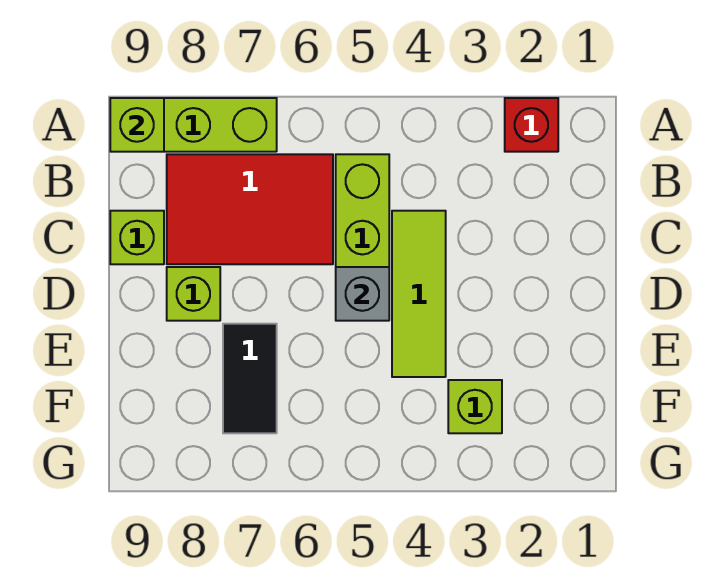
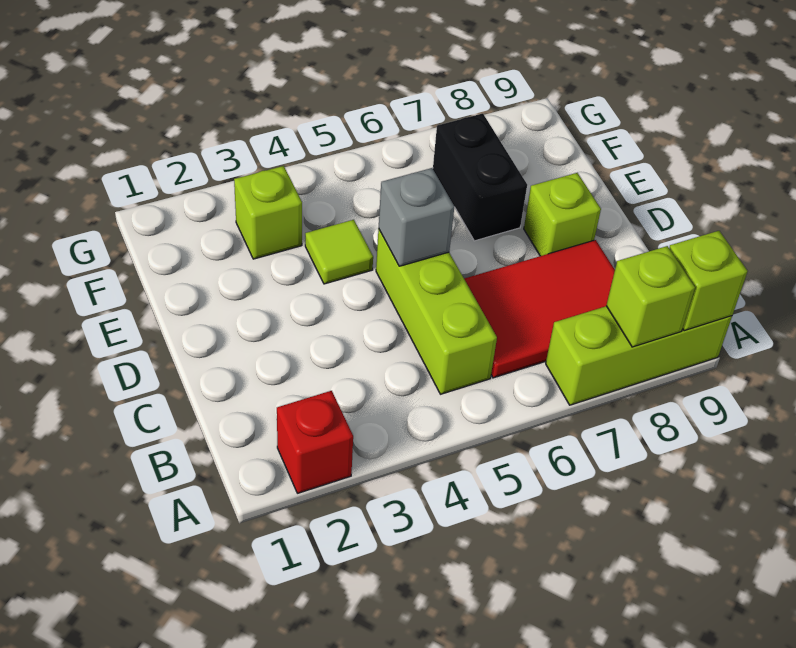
lime 1x3 tile [392,211,446,377] -> lime 1x1 tile [305,220,373,284]
lime 1x1 brick [110,211,164,264] -> lime 1x1 brick moved to [606,246,695,347]
black 1x2 tile [223,324,277,433] -> black 1x2 brick [433,113,527,241]

